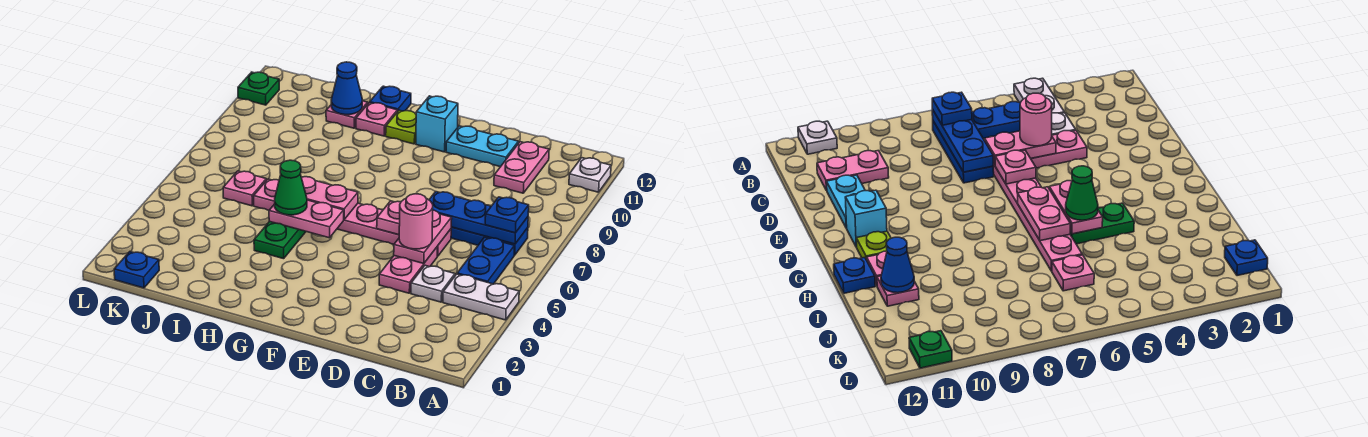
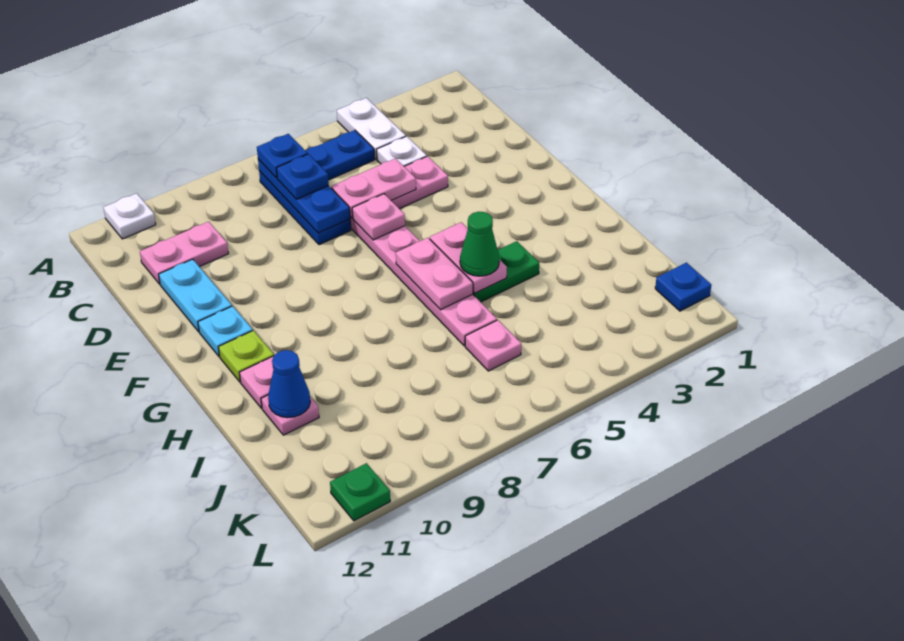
pink 1x1 round brick [399,194,433,249] -> none
cyan 1x1 brick [416,96,458,152] -> cyan 1x1 plate [198,306,253,356]
blue 1x1 plate [370,86,411,112] -> blue 1x1 plate moved to [277,154,329,199]

